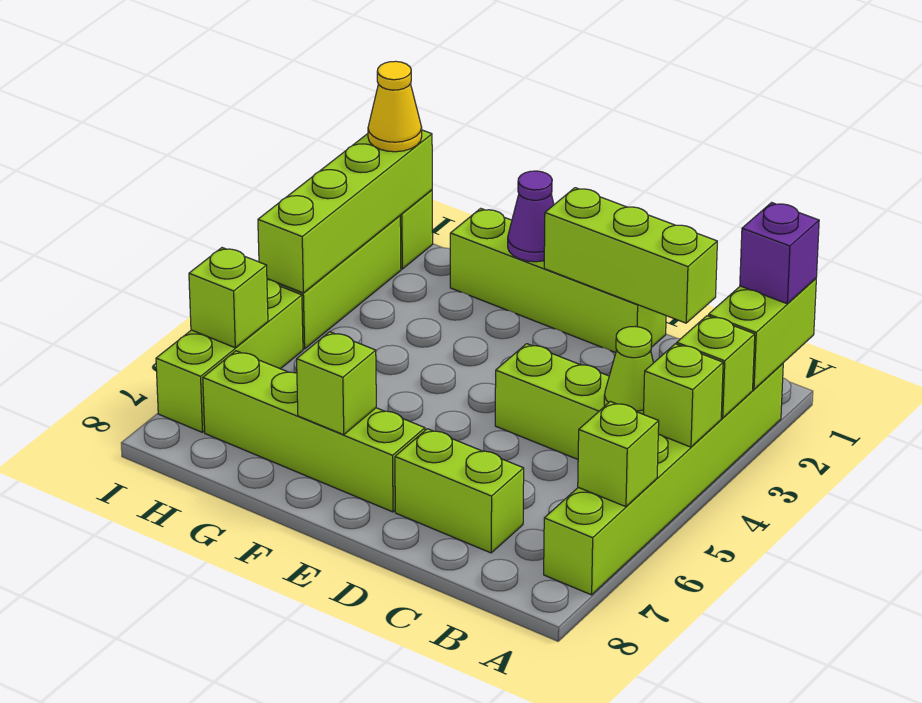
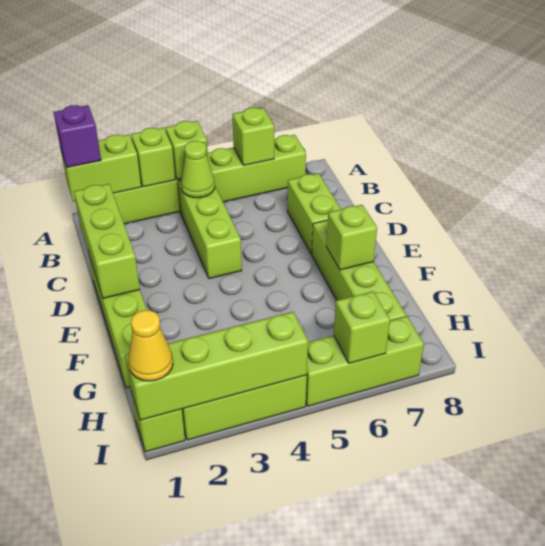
purple 1x1 cone [508,171,554,262] -> none

